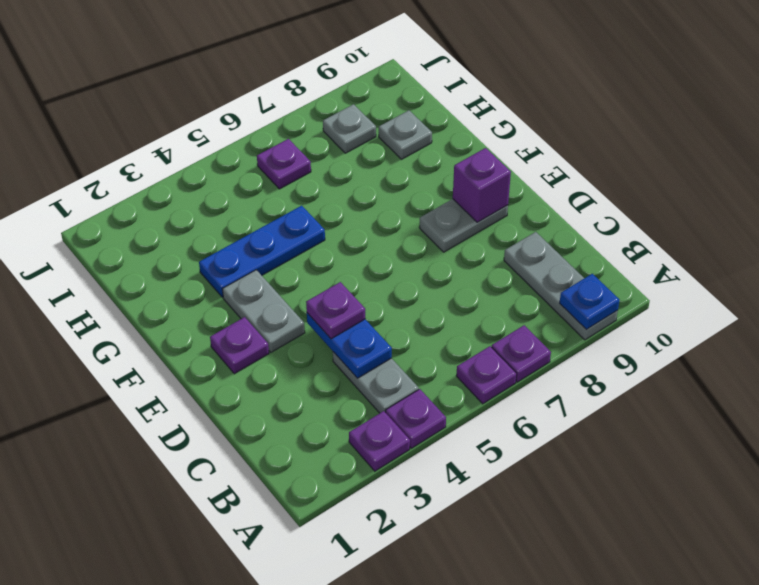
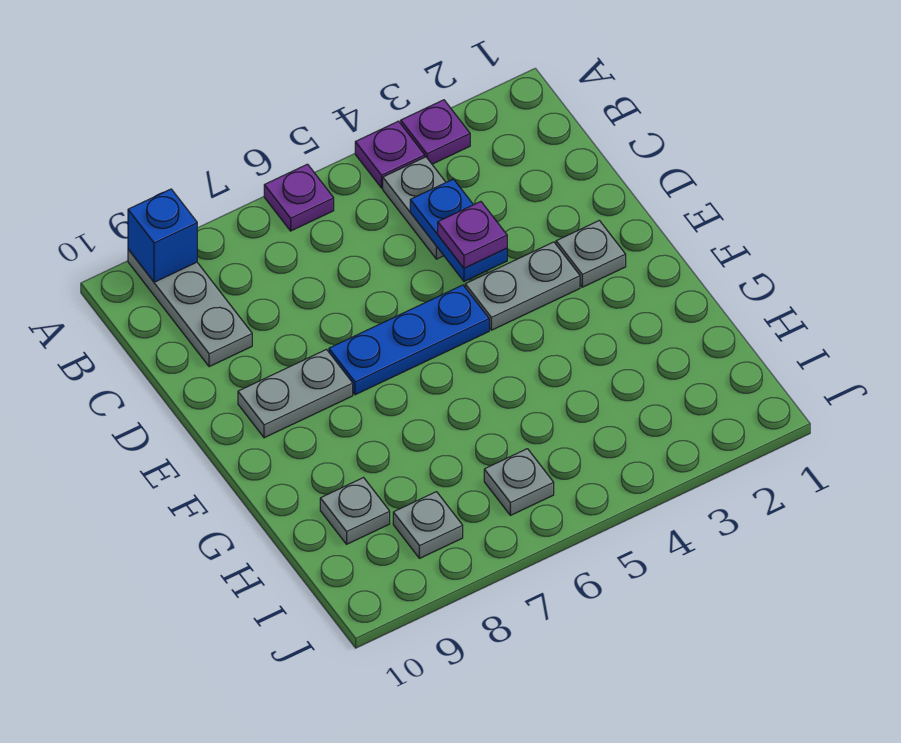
purple 1x1 plate [492,325,551,382] -> none
blue 1x1 plate [560,274,620,330] -> blue 1x1 brick [128,189,197,282]
purple 1x1 plate [210,317,269,374] -> grey 1x1 plate [556,220,626,287]
grey 1x2 plate [222,270,305,352] -> grey 1x2 plate turned to [465,242,580,330]
purple 1x1 brick [453,148,511,222] -> none
blue 1x3 plate [199,206,325,297] -> blue 1x3 plate moved to [329,285,489,395]
purple 1x1 plate [257,139,311,189] -> grey 1x1 plate [484,449,554,515]

